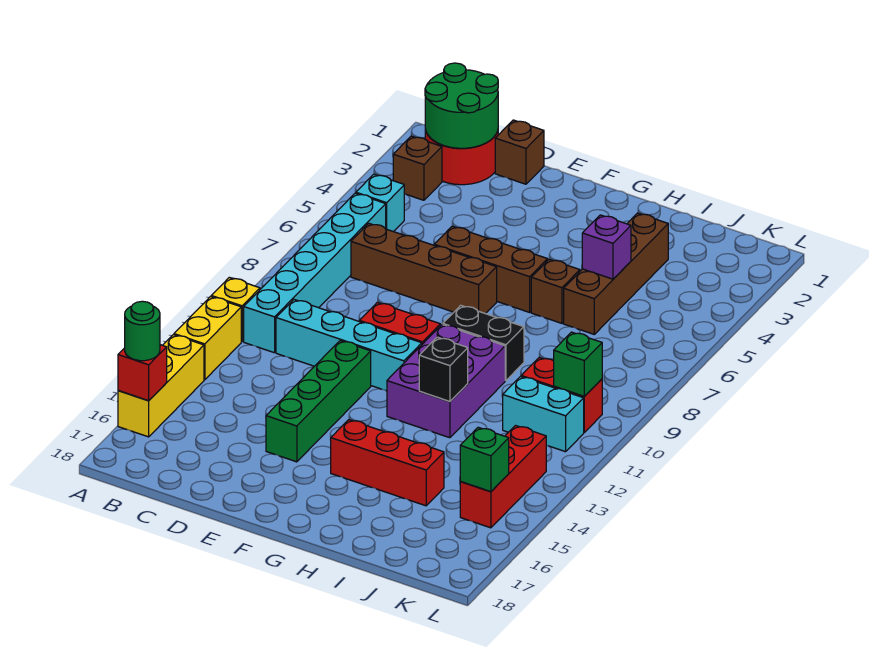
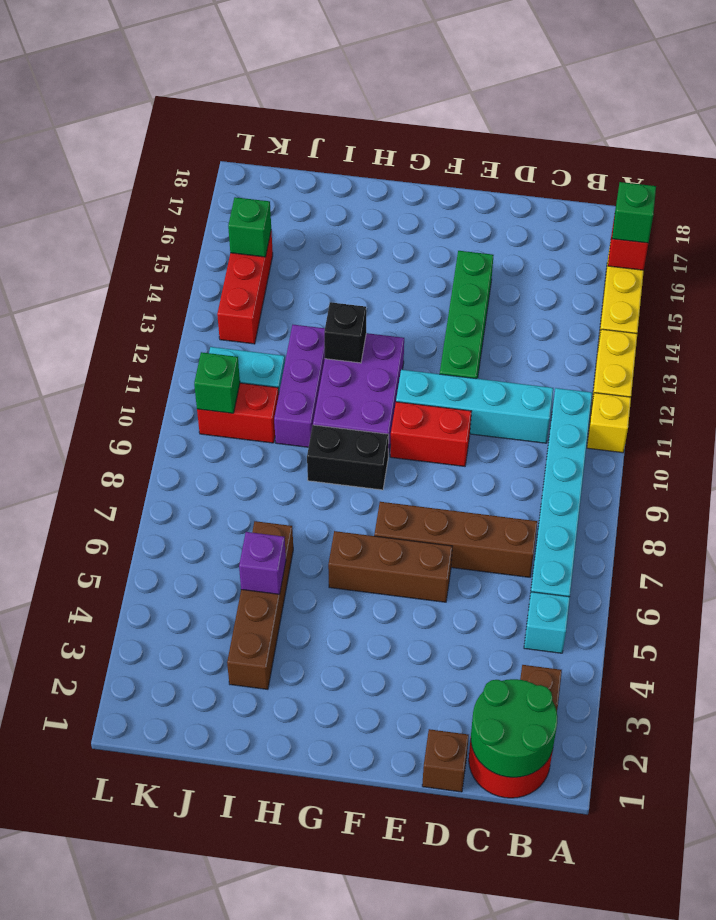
green 1x1 round brick [125,301,160,361] -> green 1x1 brick [612,182,656,243]
red 1x3 brick [331,420,444,506] -> none
brown 1x1 brick [531,259,580,323] -> none
none -> purple 1x3 brick [274,325,325,447]

